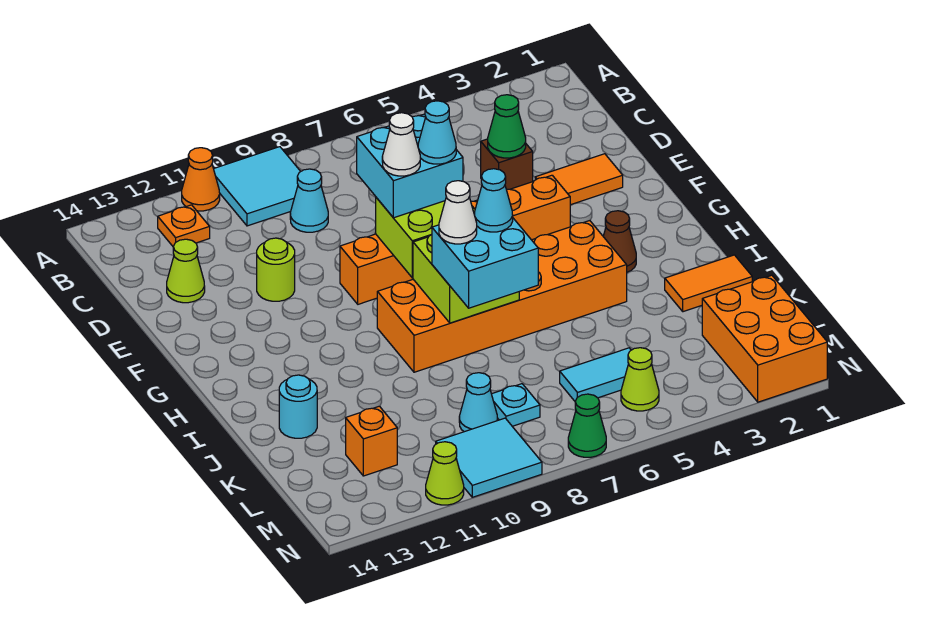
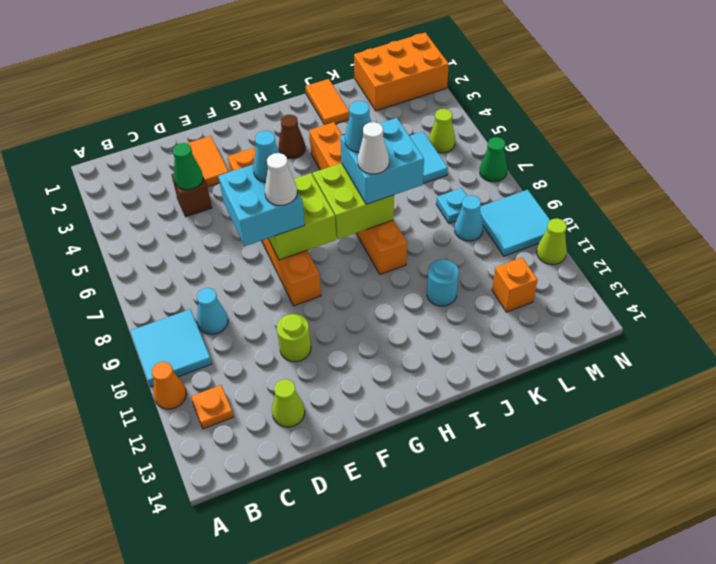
orange 2x6 brick [377,221,627,372] -> orange 1x6 brick [309,122,407,274]
cyan 1x1 round brick [279,375,317,438] -> cyan 1x1 round brick moved to [427,259,459,306]

